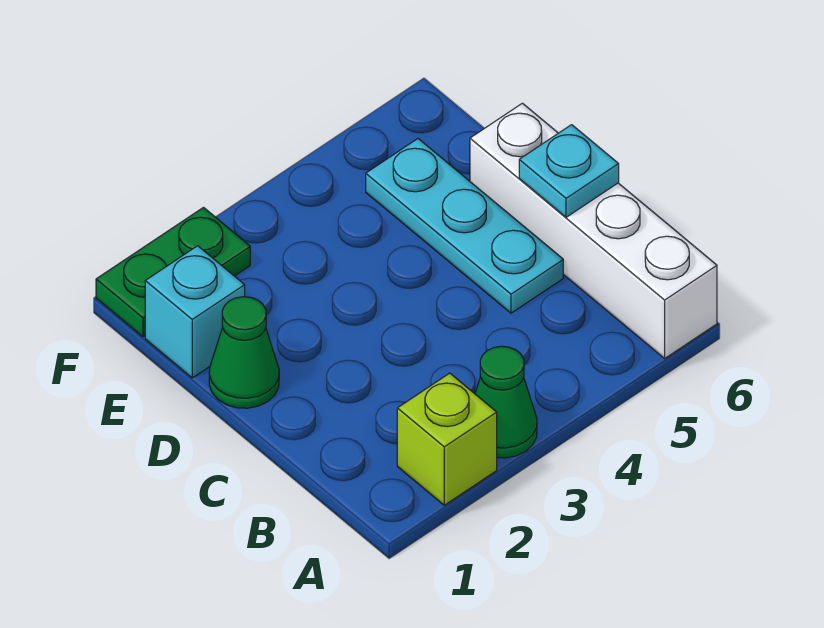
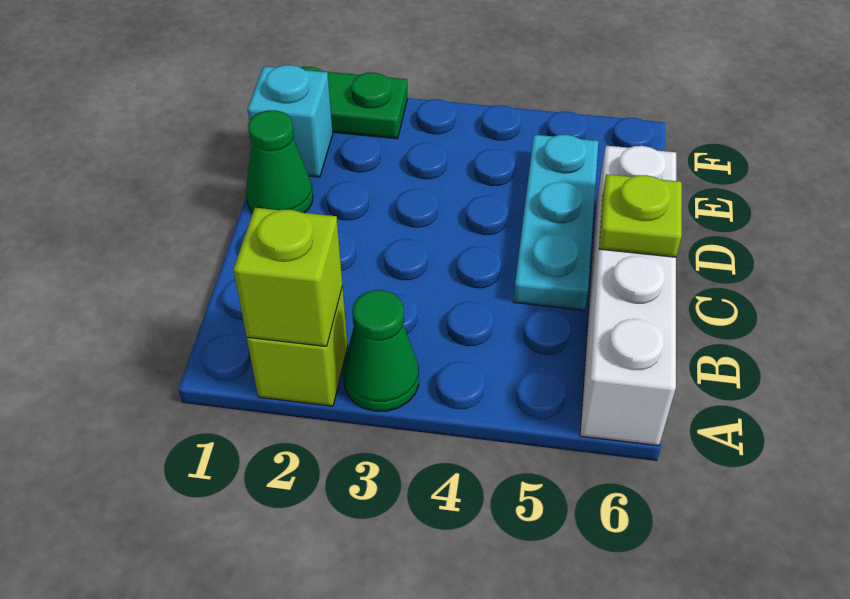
none -> lime 1x1 brick [234,208,343,347]
cyan 1x1 plate [519,125,619,217] -> lime 1x1 plate [599,174,682,257]

